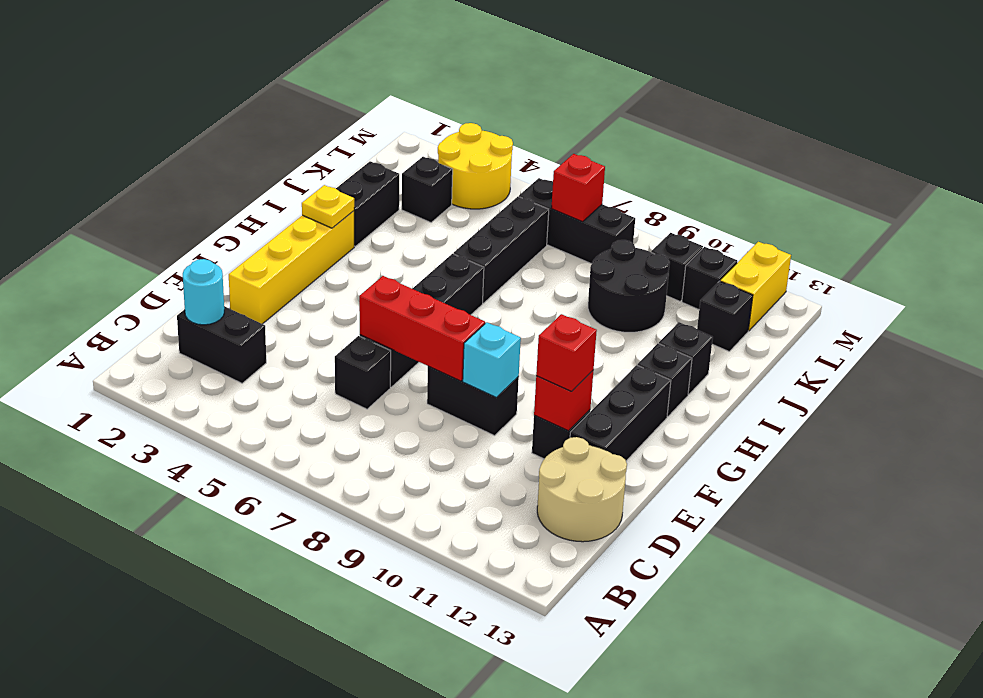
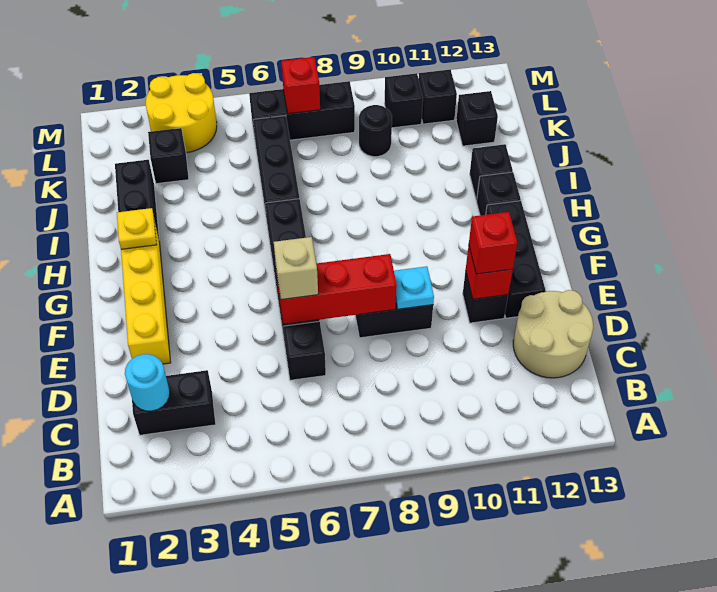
none -> tan 1x1 brick [274,237,318,300]
cyan 1x1 brick [463,323,521,397] -> cyan 1x1 plate [394,266,434,309]
black 2x2 round brick [588,240,670,332] -> black 1x1 round brick [359,105,392,157]
yellow 1x2 brick [720,242,791,331] -> none

